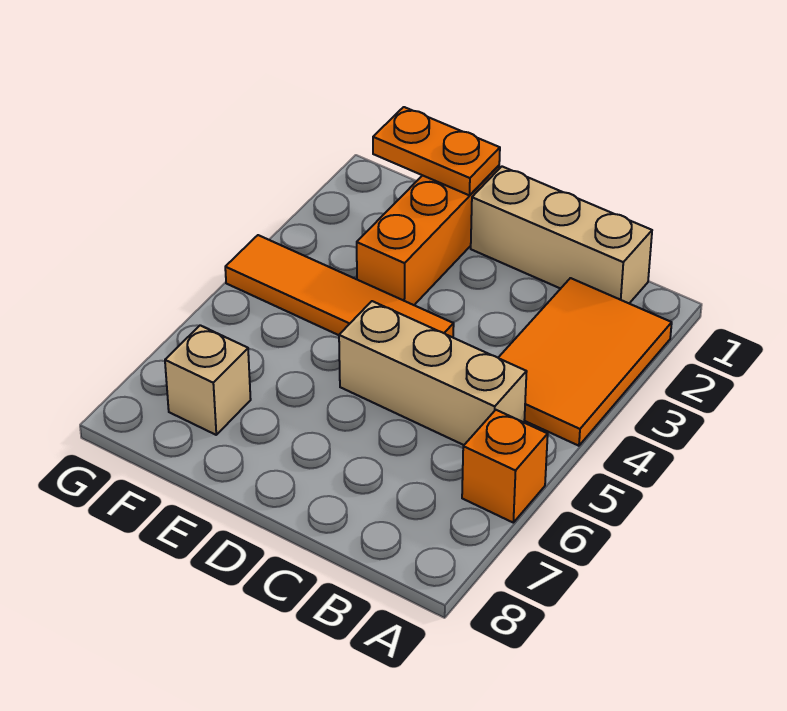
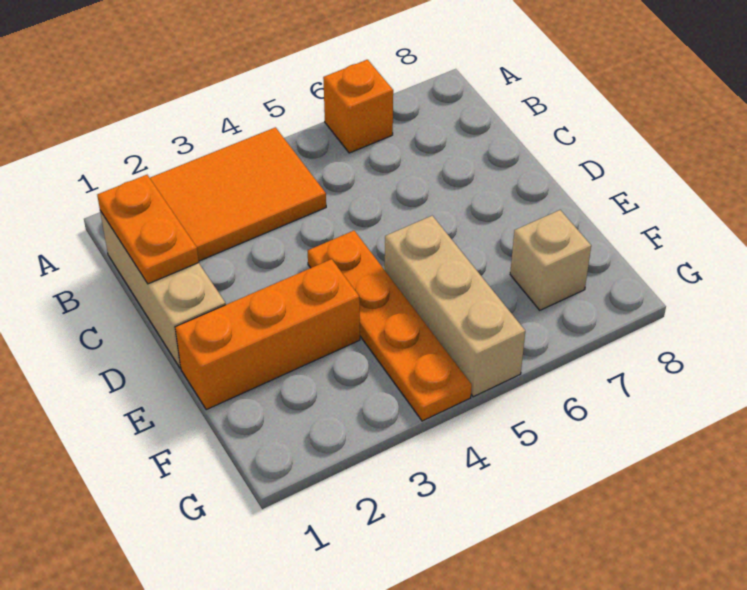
tan 1x3 brick [339,301,527,445] -> tan 1x3 brick moved to [385,216,525,397]
orange 1x4 tile [225,235,454,337] -> orange 1x4 plate [308,231,472,421]
orange 1x2 plate [373,107,500,195] -> orange 1x2 plate moved to [97,175,199,284]

